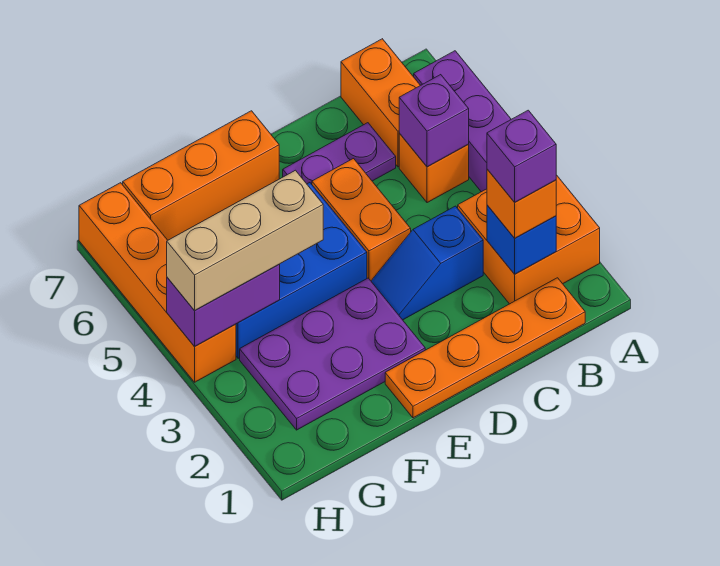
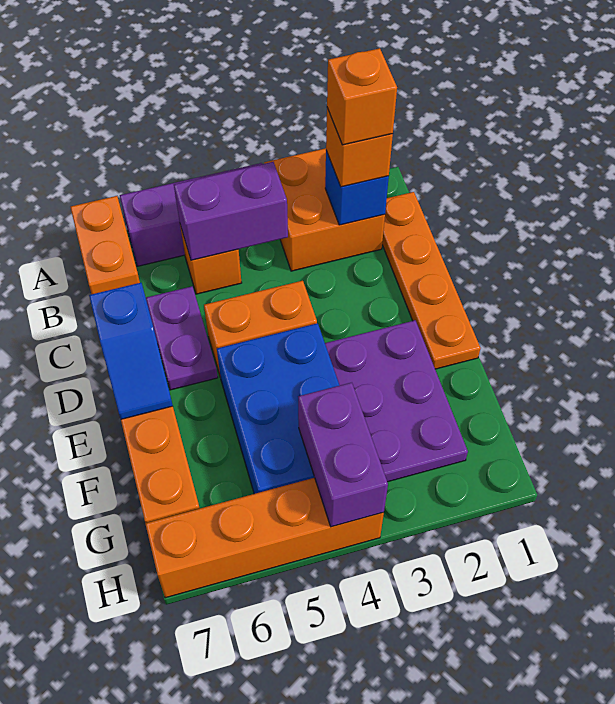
purple 1x1 brick [487,110,556,202] -> orange 1x1 brick [327,48,397,145]
purple 1x1 brick [399,75,469,167] -> purple 1x2 brick [174,162,288,260]
orange 1x2 brick [341,39,420,167] -> orange 1x2 brick turned to [71,196,140,294]
blue 1x2 slope [371,206,483,320] -> blue 1x2 slope moved to [89,283,173,419]
tan 1x3 brick [167,170,323,311] -> none

